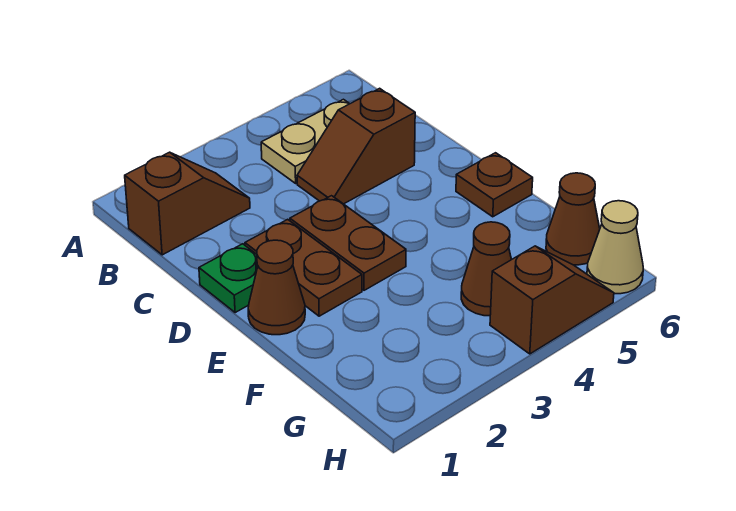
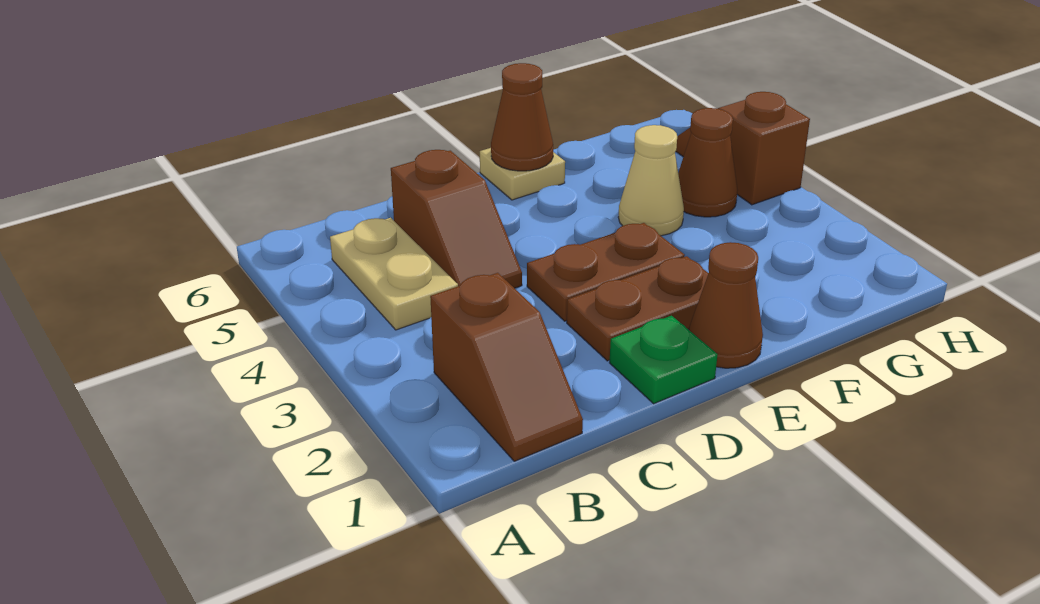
brown 1x2 slope [125,152,250,255] -> brown 1x2 slope turned to [430,273,583,461]
brown 1x1 plate [456,153,533,217] -> tan 1x1 plate [480,148,565,200]
brown 1x1 cone [546,173,600,265] -> brown 1x1 cone moved to [491,63,553,171]
tan 1x1 cone [587,201,643,294] -> tan 1x1 cone moved to [618,125,684,236]

